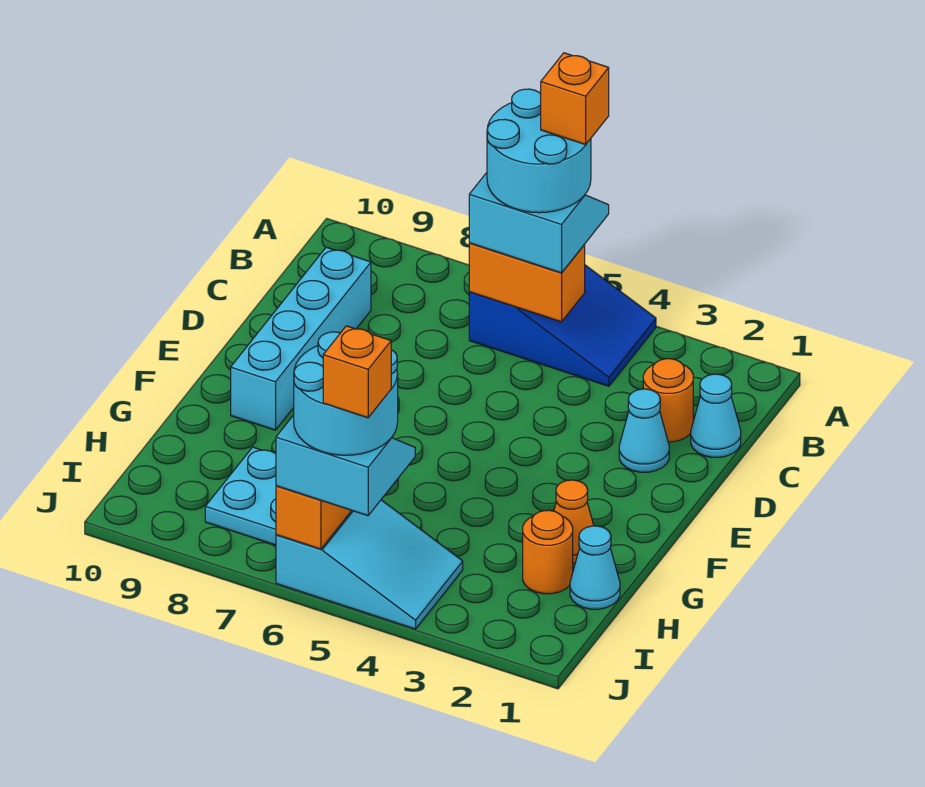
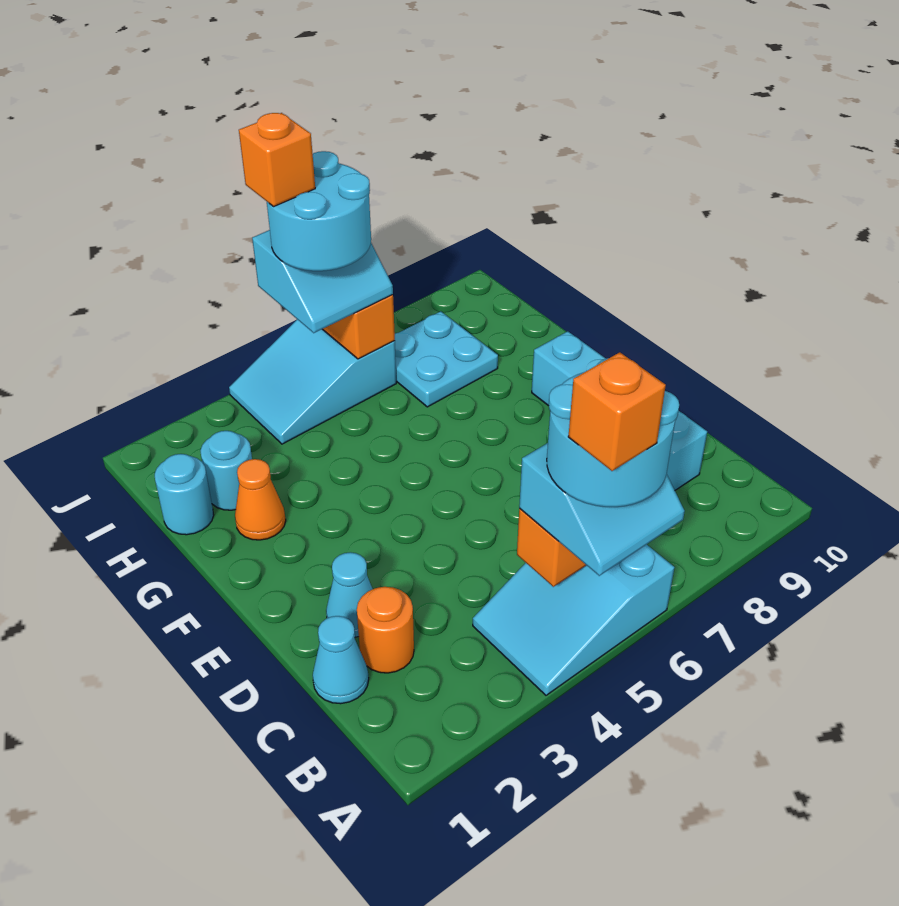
blue 2x3 slope [469,265,656,386] -> cyan 2x3 slope [473,544,675,695]
cyan 1x1 cone [570,526,620,609] -> cyan 1x1 round brick [155,454,214,535]
orange 1x1 round brick [523,510,573,594] -> cyan 1x1 round brick [200,431,252,510]

